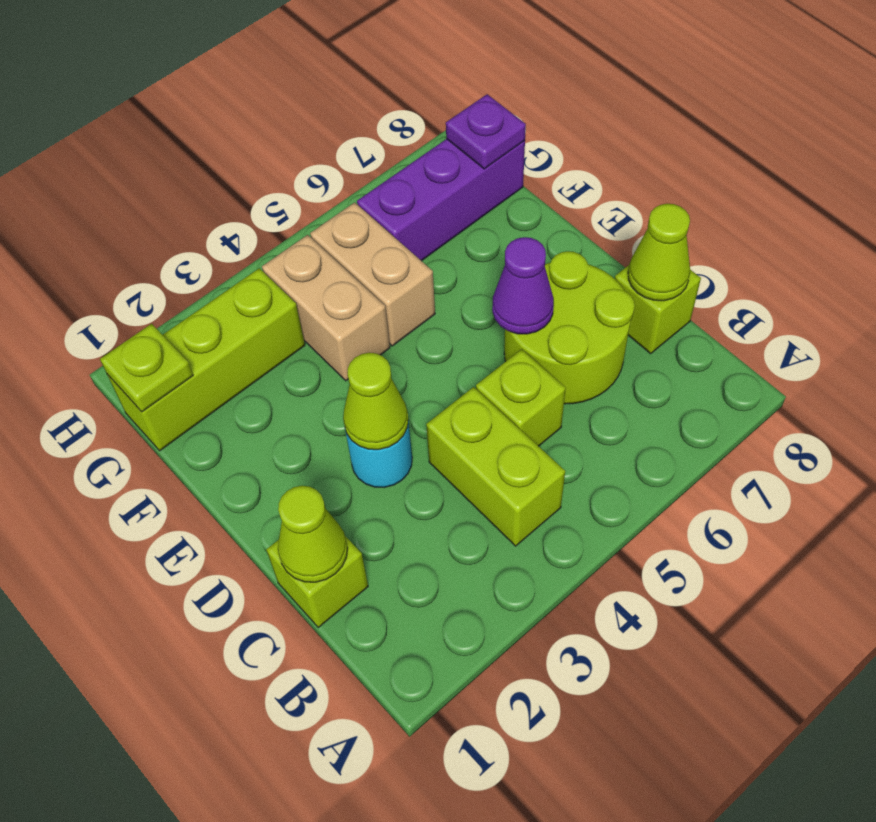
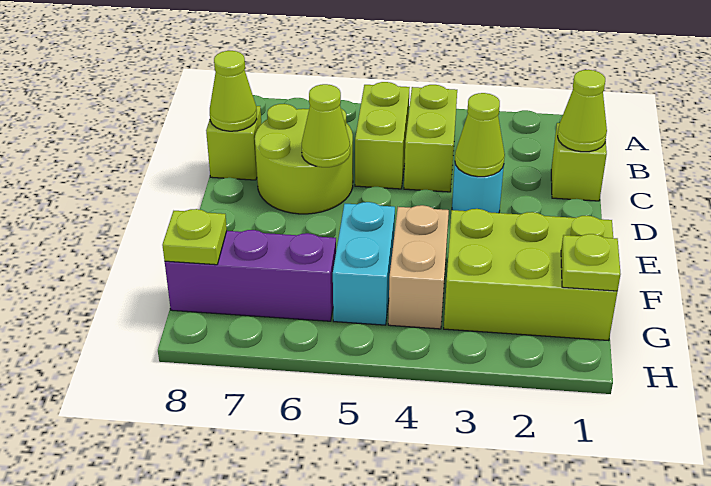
lime 1x1 brick [476,349,566,446] -> lime 1x2 brick [355,82,410,189]
purple 1x1 cone [492,237,554,334] -> lime 1x1 cone [302,84,350,167]
tan 1x2 brick [310,202,435,346] -> cyan 1x2 brick [333,202,395,325]
lime 1x3 brick [107,268,305,451] -> lime 2x3 brick [444,209,617,341]
purple 1x1 plate [446,94,526,169] -> lime 1x1 plate [162,209,227,265]

